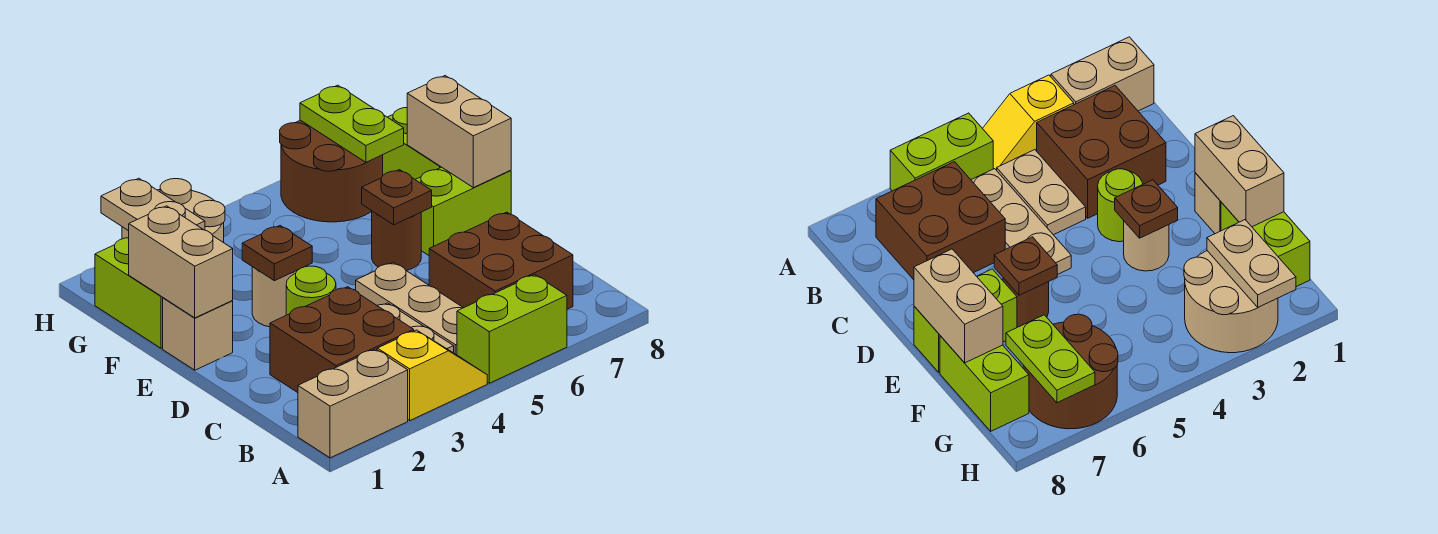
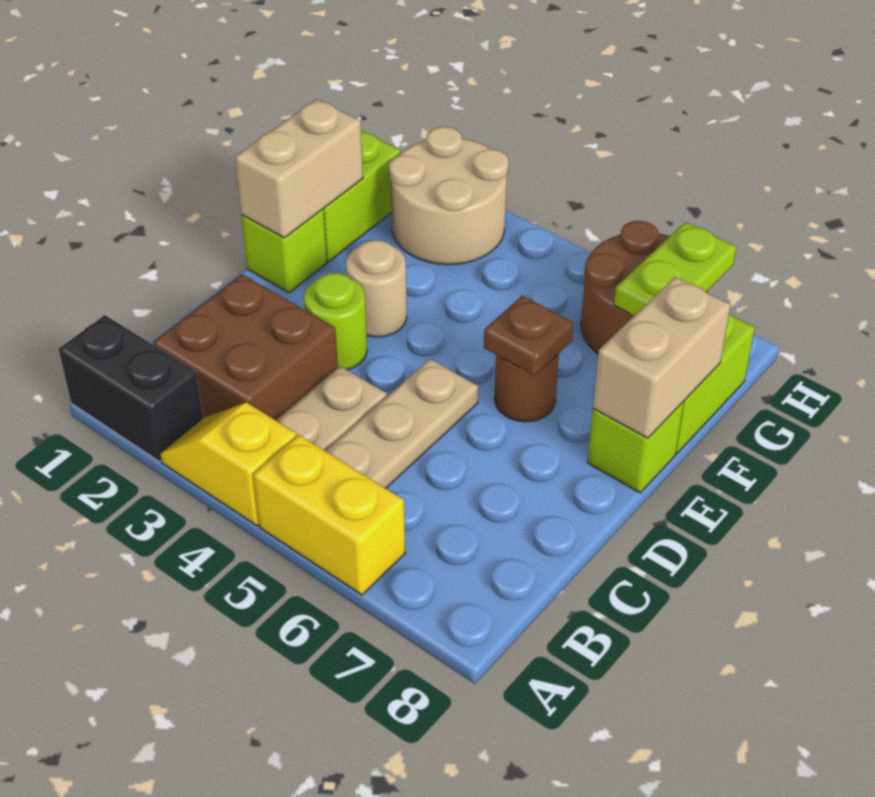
tan 1x2 brick [298,349,408,458] -> black 1x2 brick [59,315,203,462]
yellow 1x2 slope [377,330,487,420] -> yellow 1x2 slope turned to [161,402,296,526]
lime 1x2 brick [457,275,567,383] -> yellow 1x2 brick [253,435,405,595]
brown 2x2 brick [429,212,573,309] -> none
tan 1x1 brick [163,298,233,370] -> lime 1x1 brick [241,209,327,293]
brown 1x1 plate [242,226,312,281] -> none
lime 1x2 brick [415,167,511,255] -> lime 1x1 brick [588,401,684,493]
tan 1x2 plate [101,178,205,231] -> none

